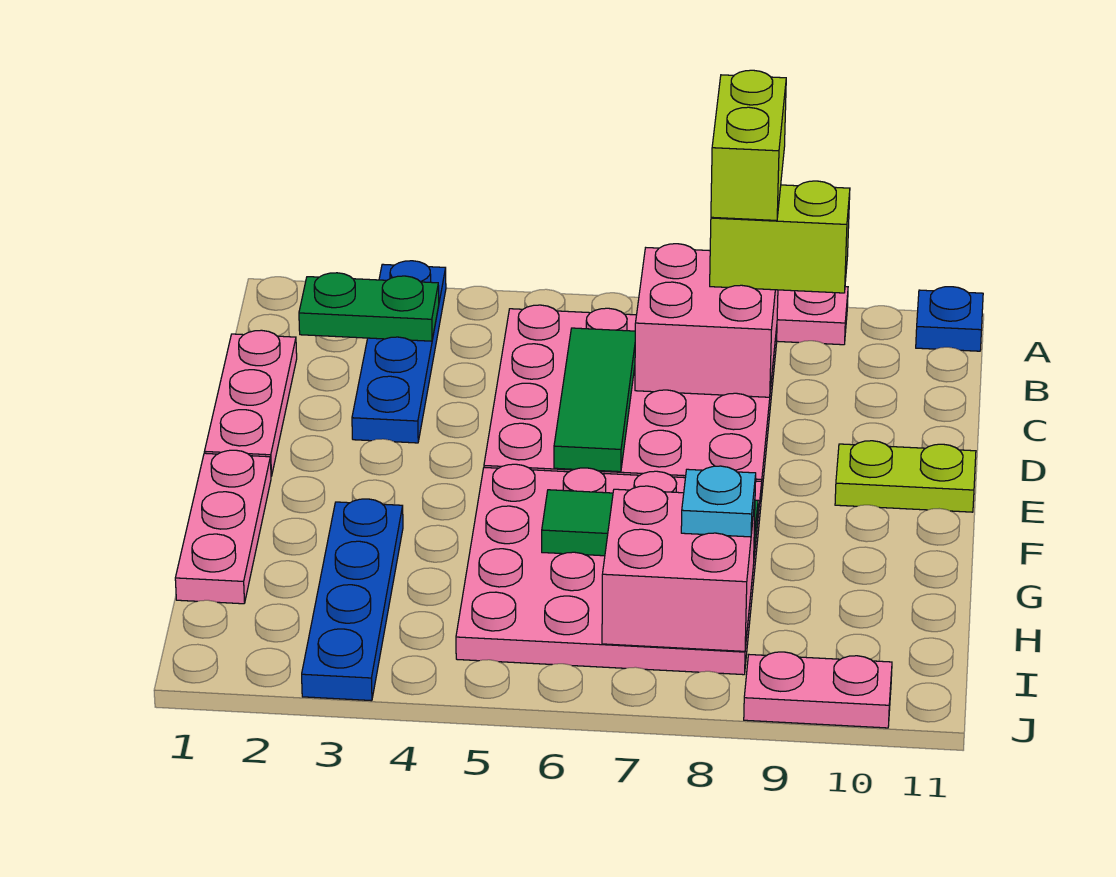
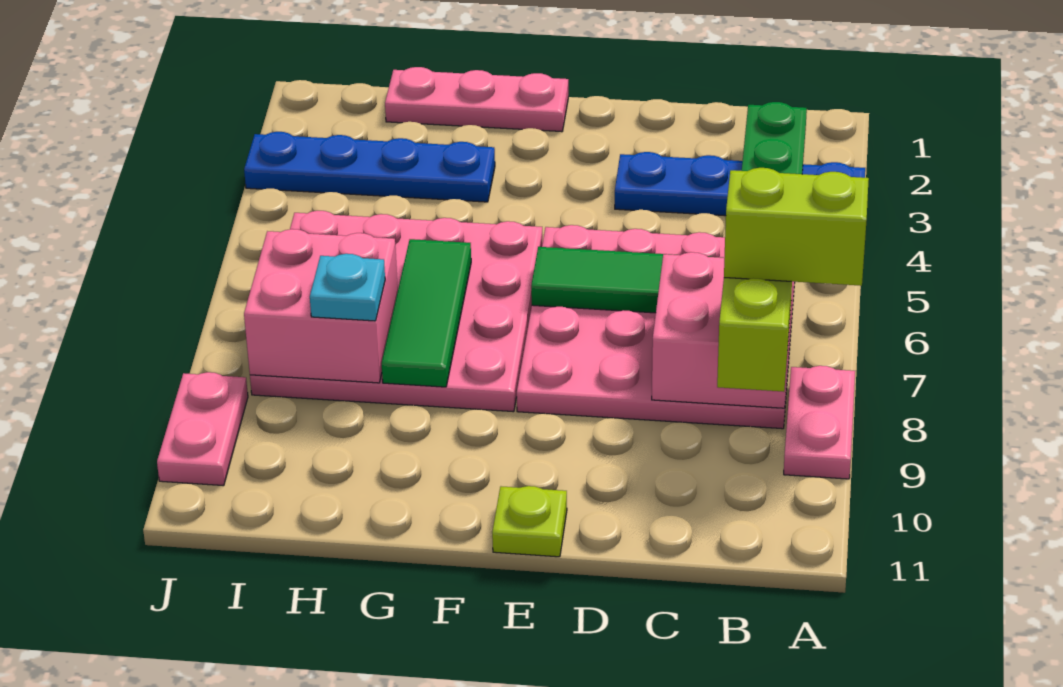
blue 1x1 plate [916,287,983,351] -> none
pink 1x3 plate [204,330,297,476] -> none
lime 1x2 plate [835,441,976,512] -> lime 1x1 plate [492,486,567,557]

